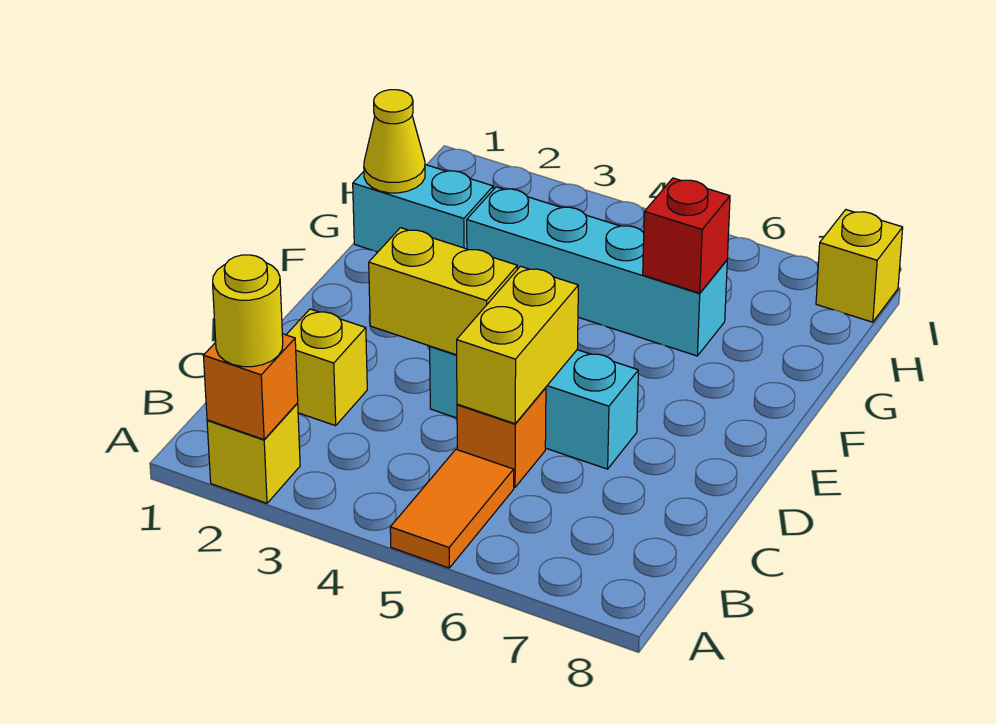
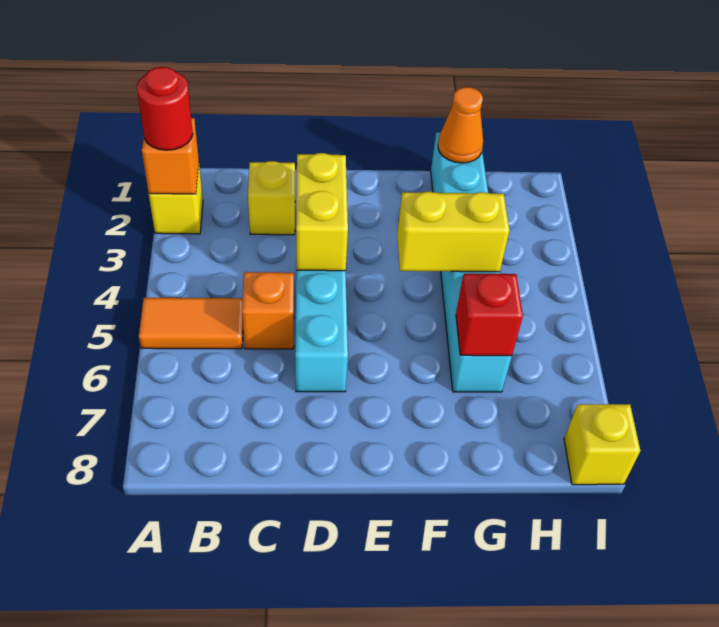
yellow 1x1 round brick [213,255,283,367] -> red 1x1 round brick [137,67,193,150]
yellow 1x2 brick [457,266,578,424] -> yellow 1x2 brick moved to [397,192,510,272]
yellow 1x1 cone [364,90,425,193] -> orange 1x1 cone [438,87,483,163]

